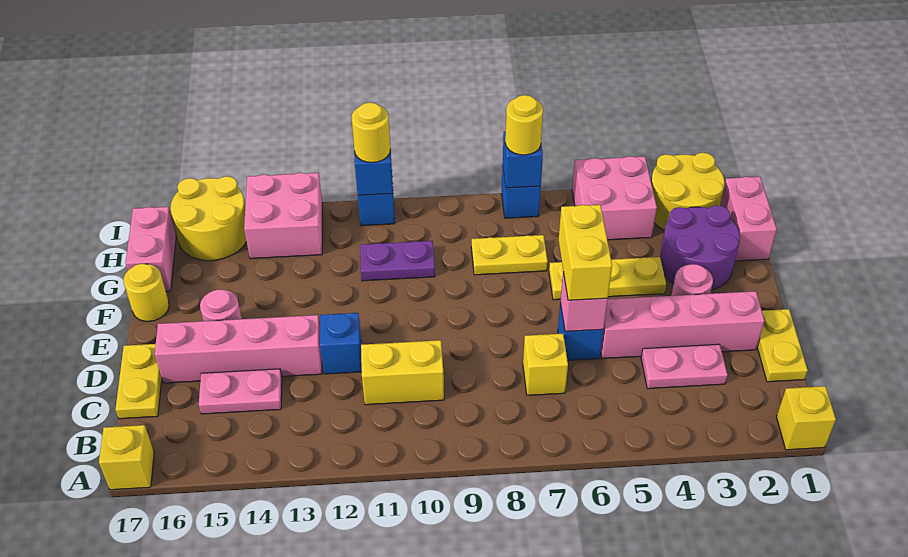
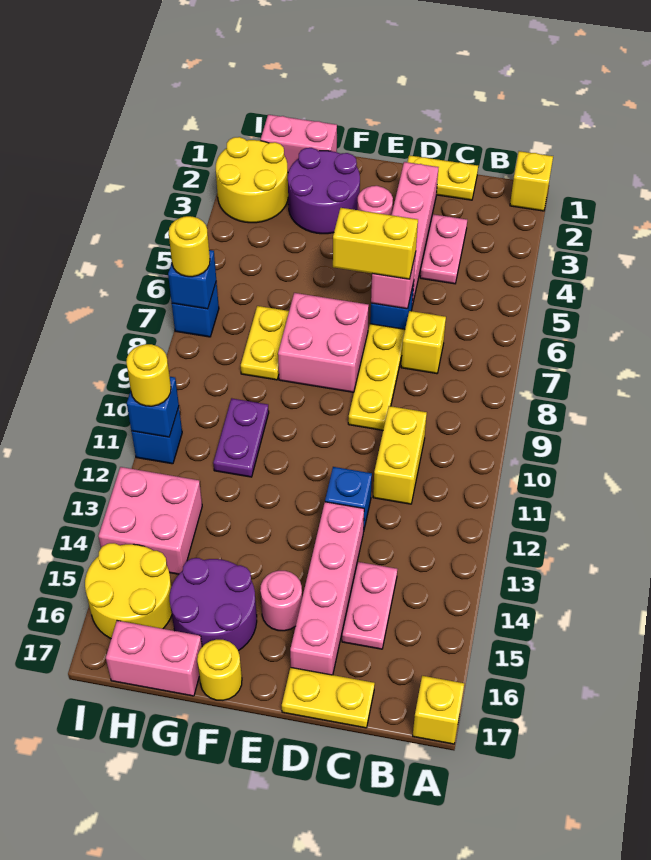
yellow 1x3 plate [549,257,666,300] -> yellow 1x3 plate moved to [348,324,405,430]
none -> purple 2x2 round brick [170,558,257,651]
pink 2x2 brick [572,156,657,240] -> pink 2x2 brick moved to [278,293,369,392]

